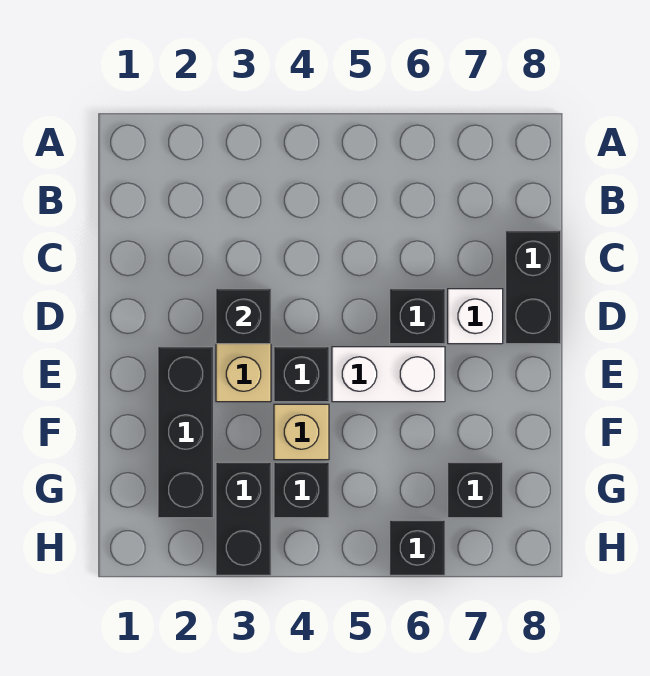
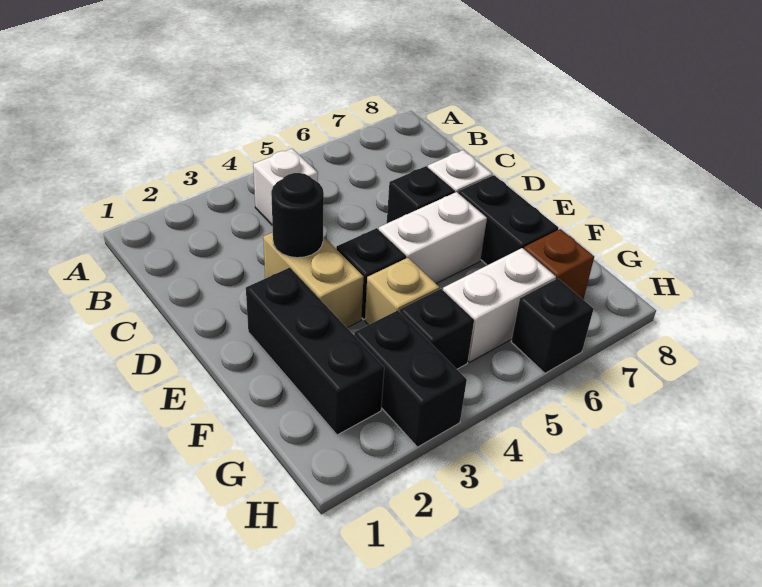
none -> white 1x1 brick [253,149,318,225]
black 1x2 brick [506,231,561,344] -> black 1x2 brick moved to [458,175,558,265]
black 1x1 brick [216,289,271,344] -> black 1x1 round brick [271,173,324,258]
none -> white 1x2 brick [443,248,556,362]
black 1x1 brick [448,462,503,518] -> brown 1x1 brick [524,229,594,299]

